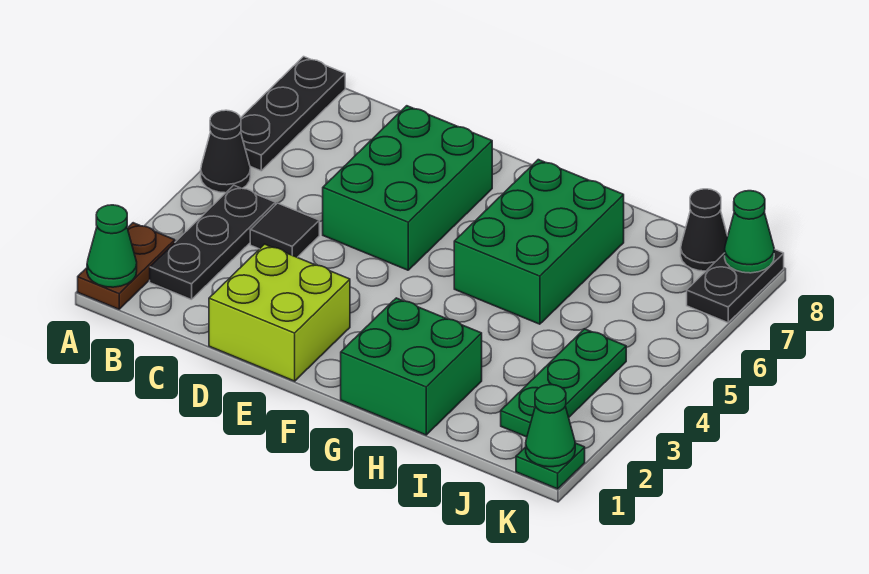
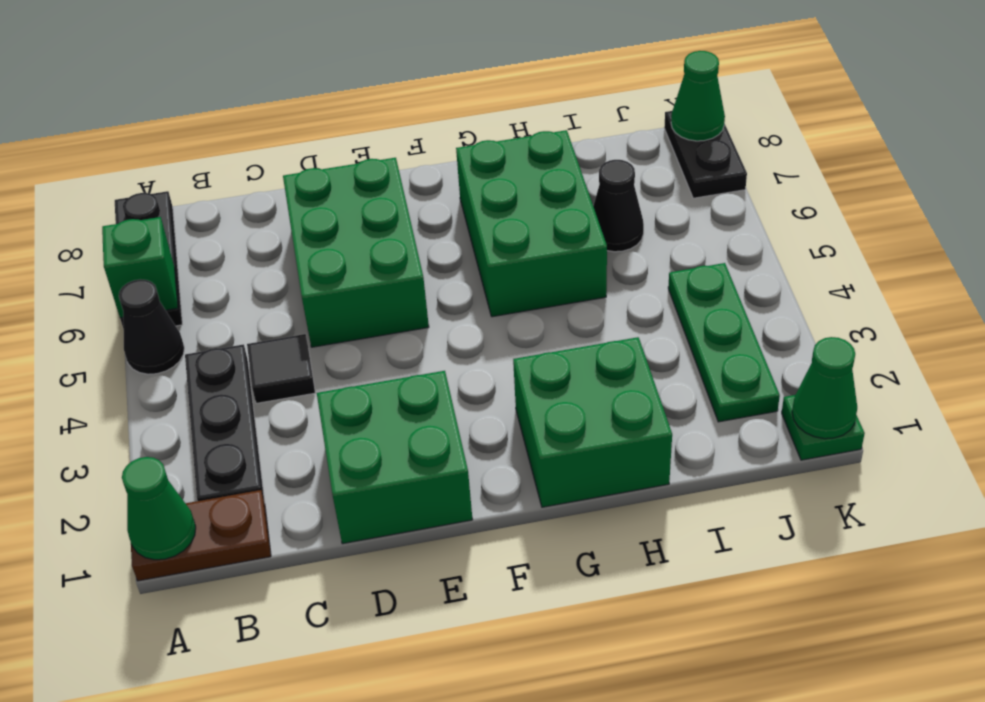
brown 1x2 plate [78,223,175,309] -> brown 1x2 plate turned to [131,490,271,581]
none -> green 1x1 brick [102,217,178,318]
lime 2x2 brick [209,244,350,381] -> green 2x2 brick [317,371,473,544]
black 1x1 cone [681,189,728,271] -> black 1x1 cone moved to [593,160,644,252]

